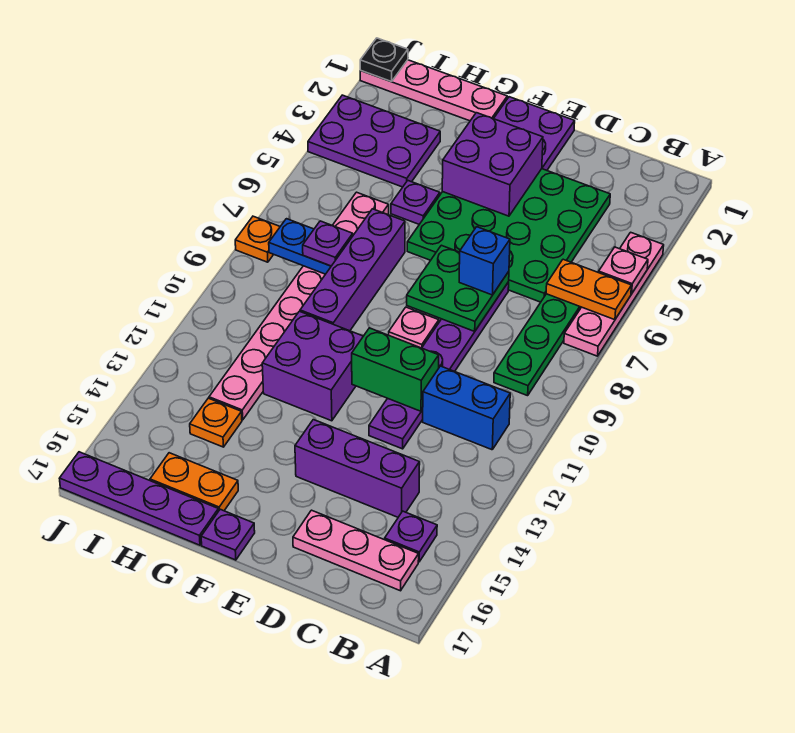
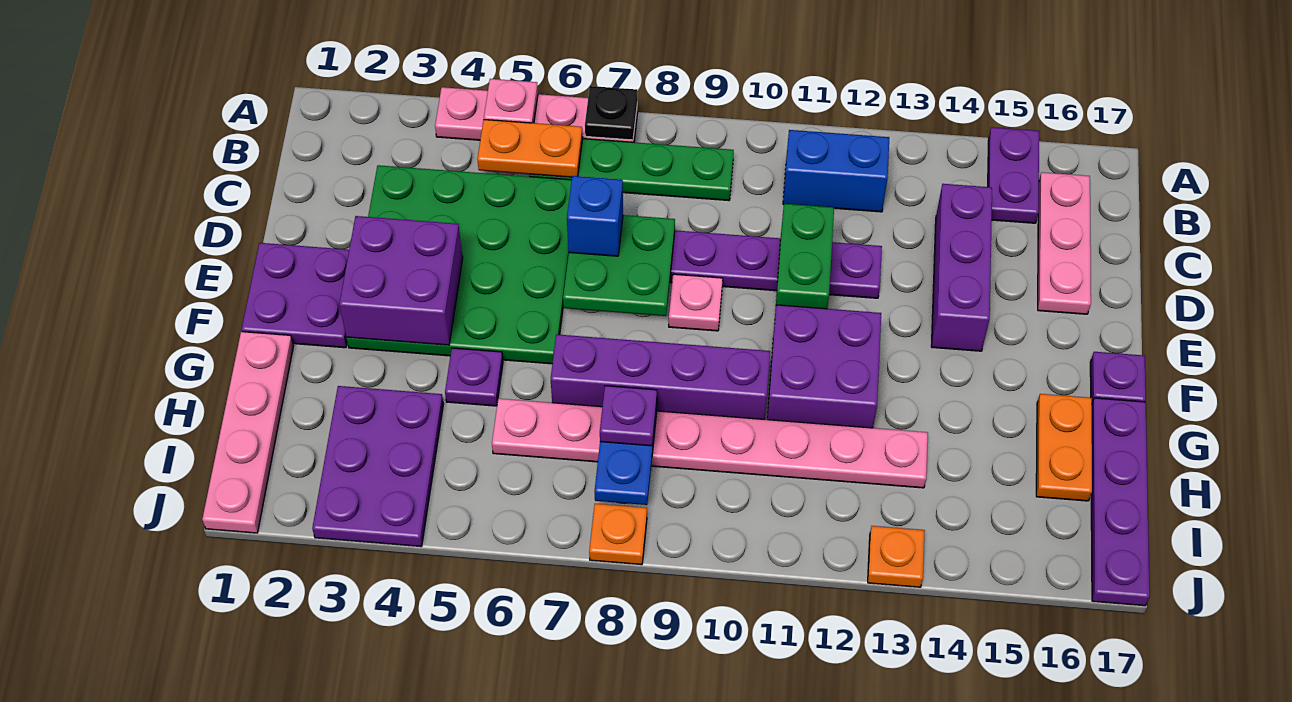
orange 1x2 plate [546,259,631,320] -> orange 1x2 plate turned to [477,120,583,177]
blue 1x2 brick [423,366,510,450] -> blue 1x2 brick turned to [783,130,889,212]
purple 1x1 plate [385,511,437,562] -> purple 1x2 plate [988,127,1039,223]
orange 1x1 plate [190,398,242,447] -> orange 1x1 plate moved to [868,526,925,587]
black 1x1 plate [360,38,408,81] -> black 1x1 plate moved to [585,86,637,140]

